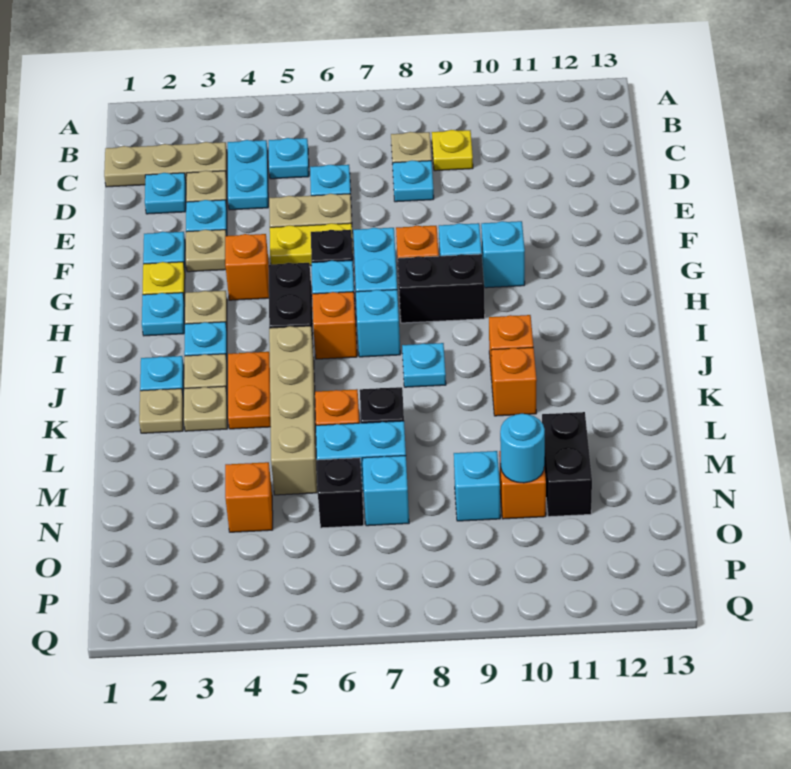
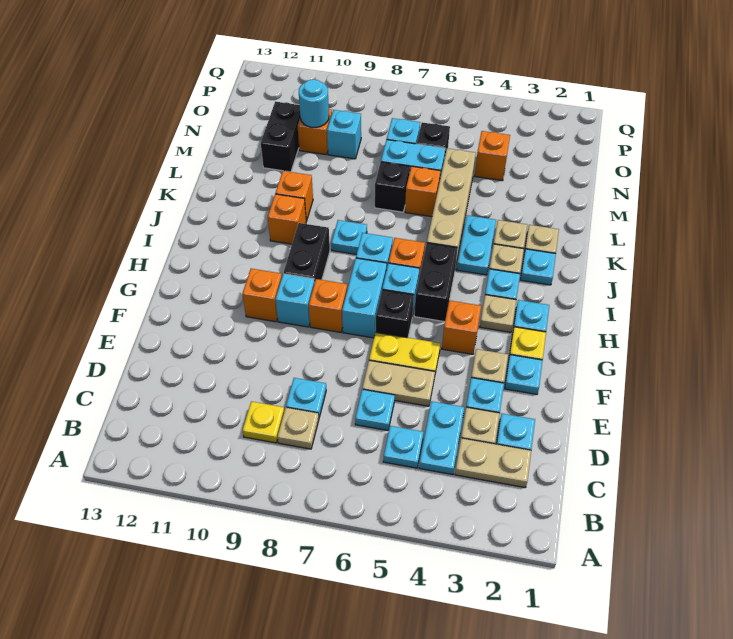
tan 1x3 plate [104,142,227,187] -> tan 1x2 plate [455,438,531,488]
cyan 1x1 brick [481,221,525,288] -> orange 1x1 brick [242,269,282,322]
black 1x2 brick [398,254,485,323] -> black 1x2 brick turned to [284,223,330,282]
orange 1x2 plate [228,352,271,429] -> cyan 1x2 plate [457,215,496,275]

